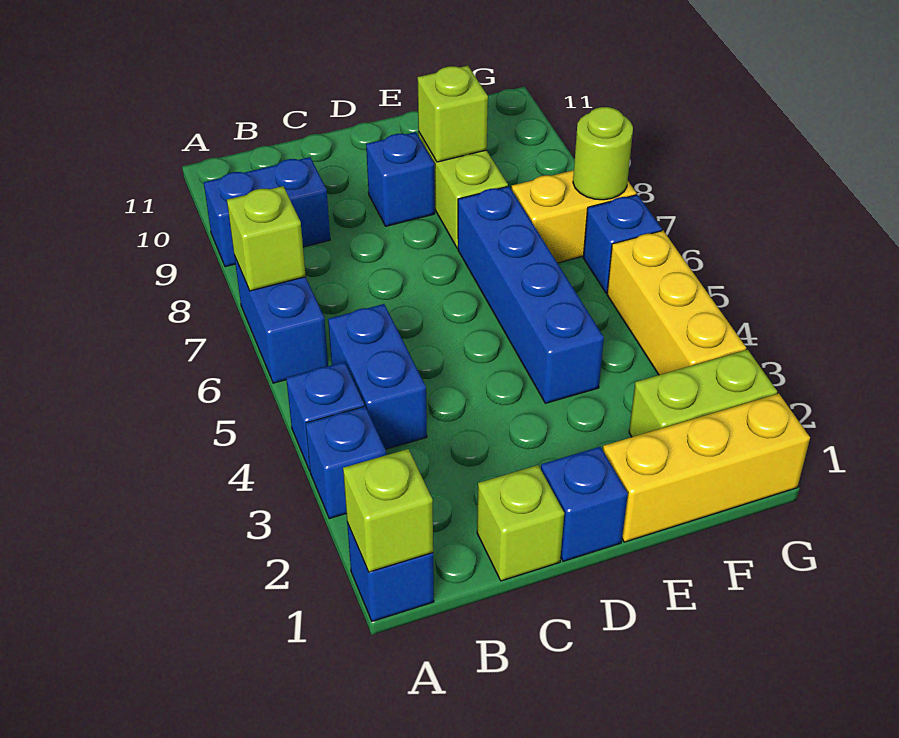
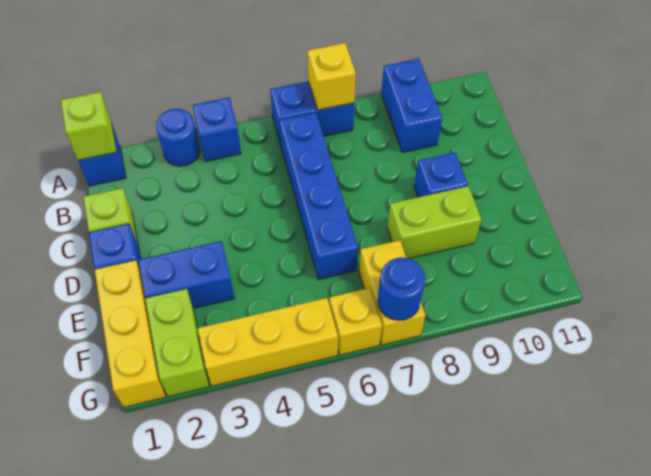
blue 1x1 brick [305,406,386,519] -> blue 1x1 round brick [156,109,200,166]
lime 1x1 brick [227,186,306,291] -> yellow 1x1 brick [308,43,356,110]
blue 1x2 brick [328,304,427,449] -> blue 1x2 brick moved to [138,241,235,308]
blue 1x4 brick [458,186,604,403] -> blue 1x4 brick turned to [279,113,358,279]
lime 1x1 brick [417,66,488,162] -> none
blue 1x1 brick [583,195,662,293] -> yellow 1x1 brick [329,288,382,355]
lime 1x1 round brick [573,107,633,200] -> blue 1x1 round brick [378,258,425,320]

